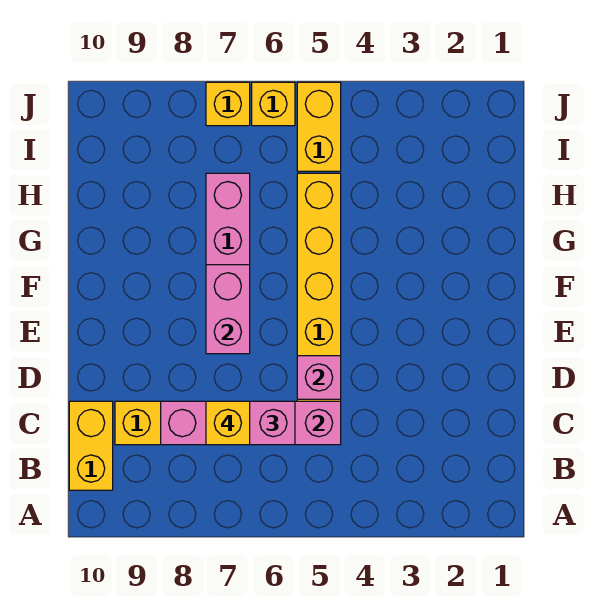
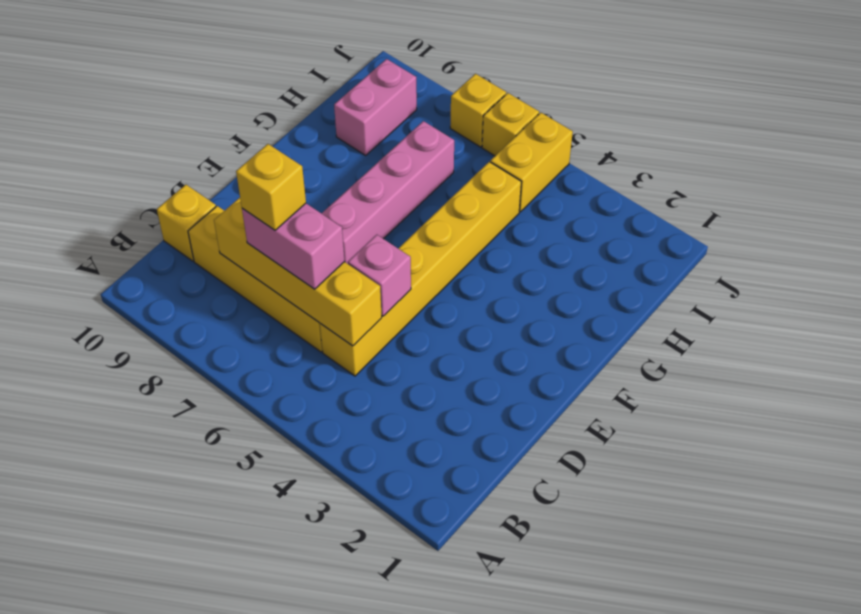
yellow 1x2 brick [69,401,113,490] -> yellow 1x1 brick [157,185,216,261]
pink 1x4 brick [161,401,341,445] -> yellow 1x4 brick [214,198,382,346]
pink 1x2 brick [206,265,250,354] -> pink 1x2 brick moved to [334,59,417,155]

